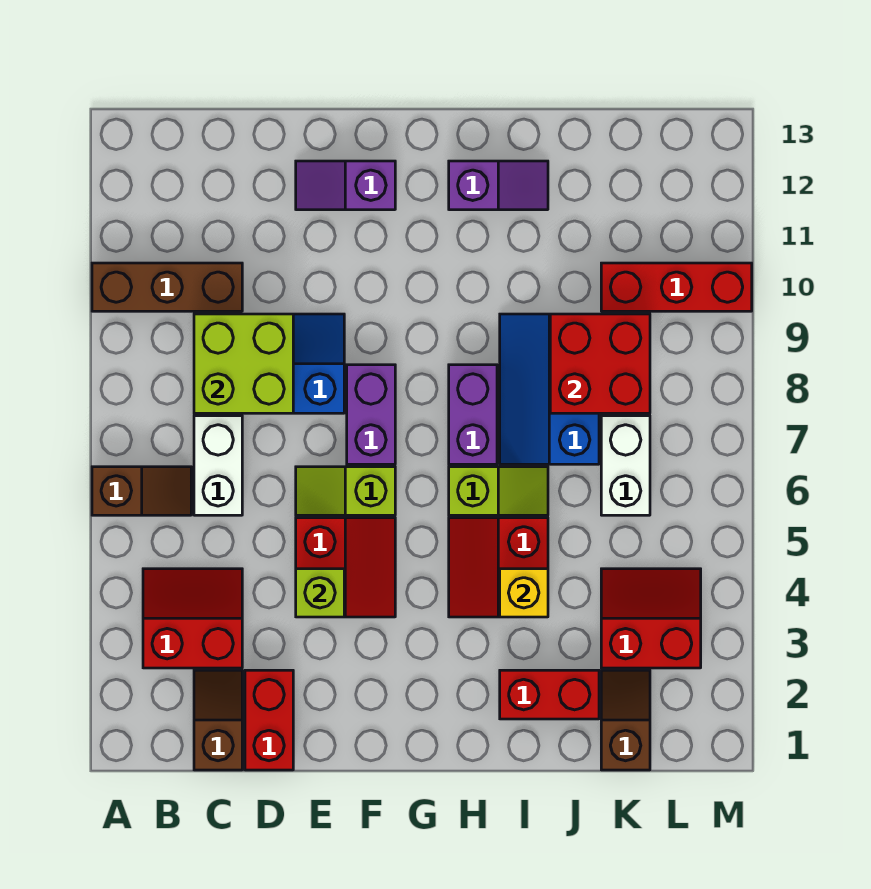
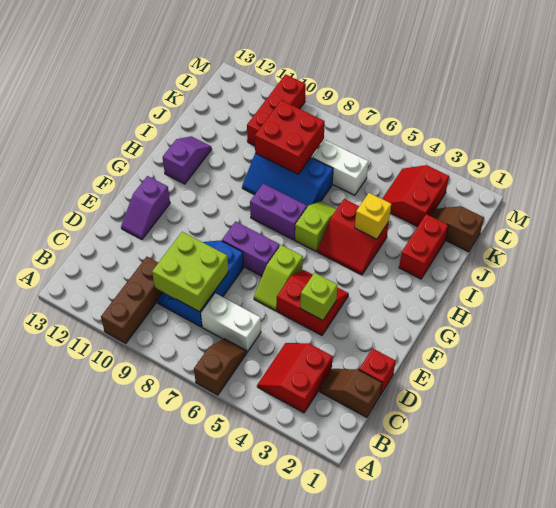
red 1x2 brick [245,670,293,770] -> red 1x1 brick [359,348,396,395]

